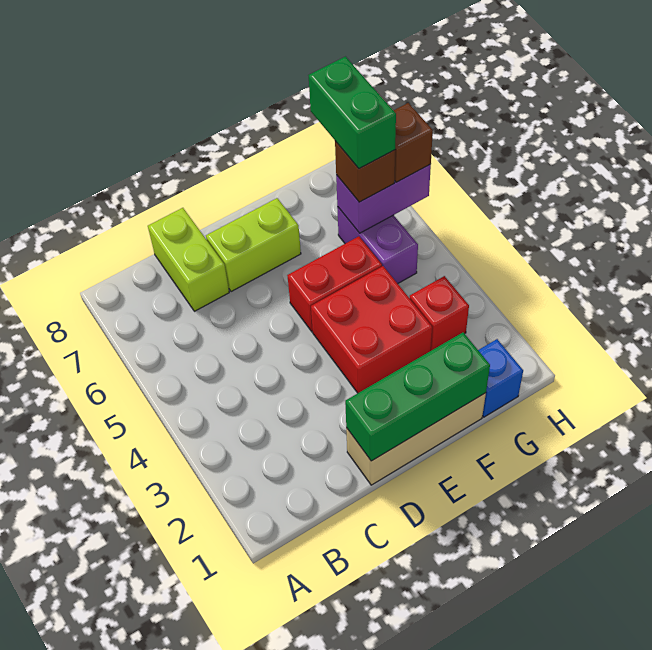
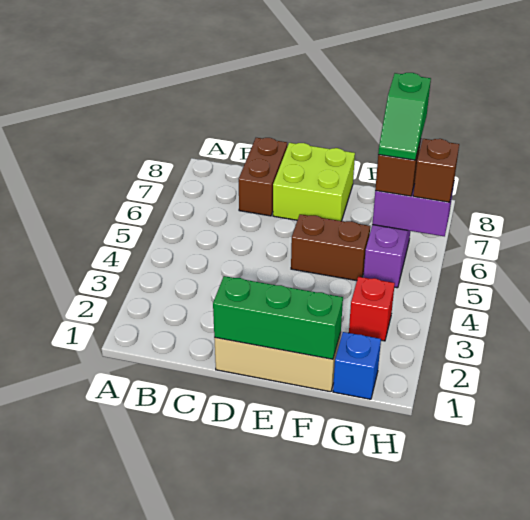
lime 1x2 brick [148,208,229,311] -> brown 1x2 brick [239,138,287,216]
lime 1x2 brick [206,198,301,292] -> lime 2x2 brick [273,143,355,221]
red 2x2 brick [311,266,432,393] -> none
red 1x2 brick [287,236,382,331] -> brown 1x2 brick [291,214,370,281]
green 1x2 brick [308,57,396,169] -> green 1x2 slope [378,73,431,160]

